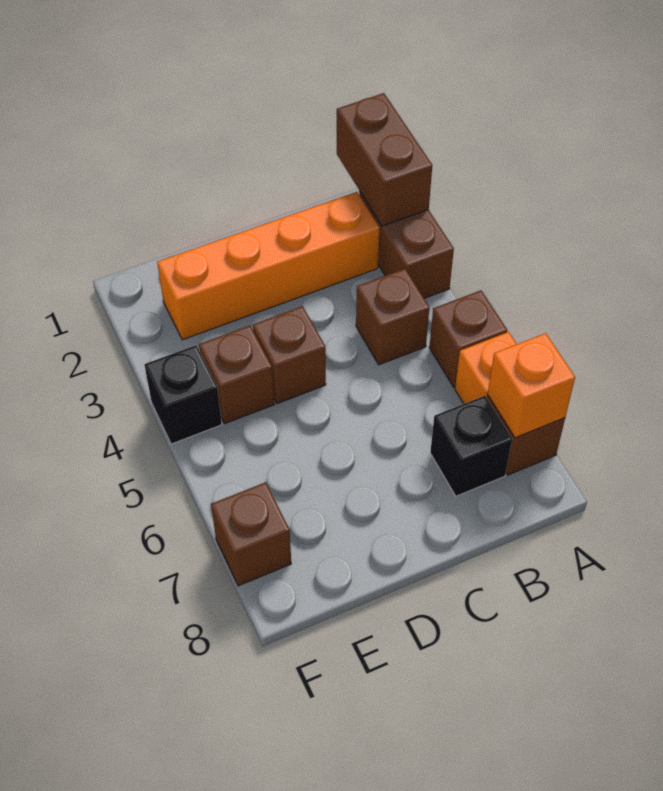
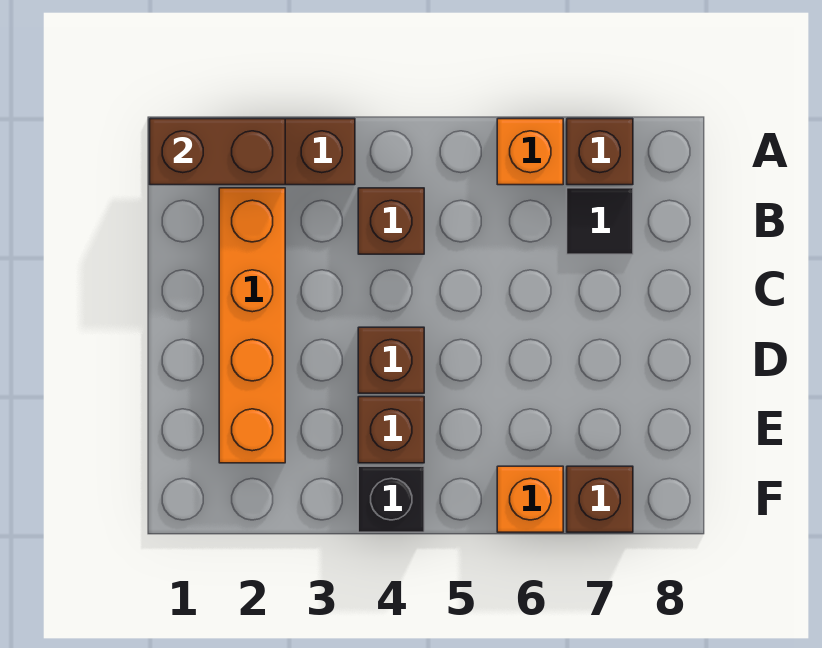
brown 1x1 brick [429,290,507,387] -> none
orange 1x1 brick [488,333,575,438] -> orange 1x1 brick moved to [497,466,563,532]
black 1x1 brick [430,396,512,496] -> black 1x1 tile [567,188,633,254]

